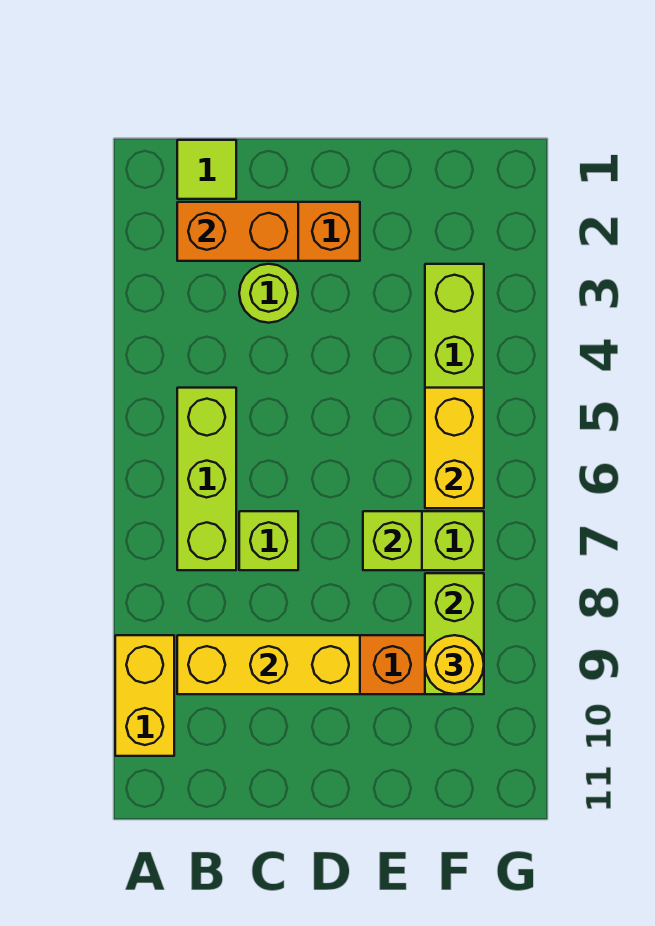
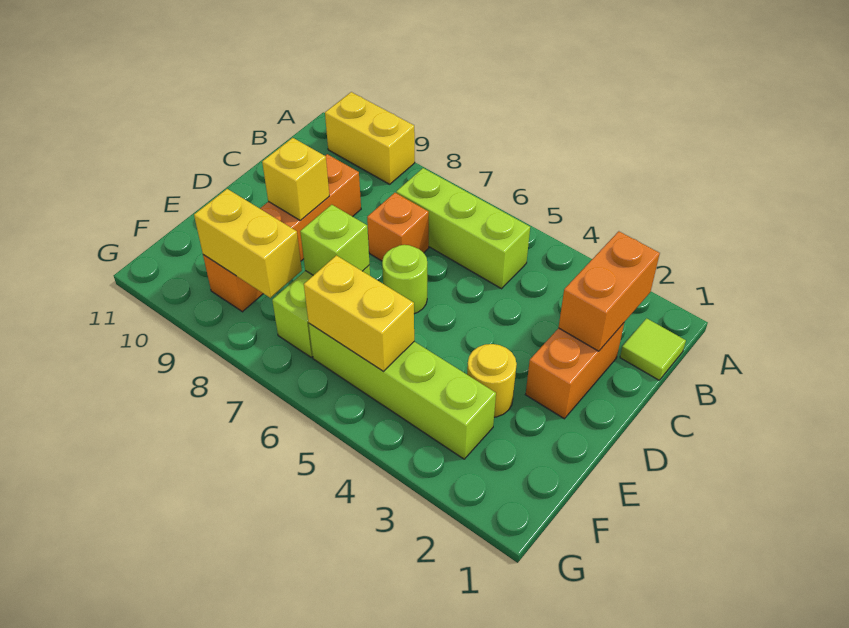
yellow 1x3 brick [177,635,360,694] -> yellow 1x1 brick [262,138,329,221]
lime 1x1 round brick [239,264,298,323] -> lime 1x1 round brick moved to [382,245,427,314]
lime 1x1 brick [239,511,298,570] -> orange 1x1 brick [367,193,429,261]
lime 1x2 brick [425,573,484,694] -> yellow 1x2 brick [194,189,302,298]
yellow 1x1 round brick [425,635,484,694] -> yellow 1x1 round brick moved to [467,344,517,417]

